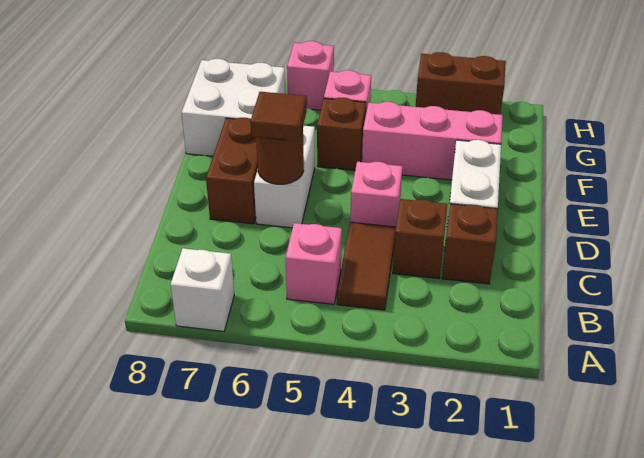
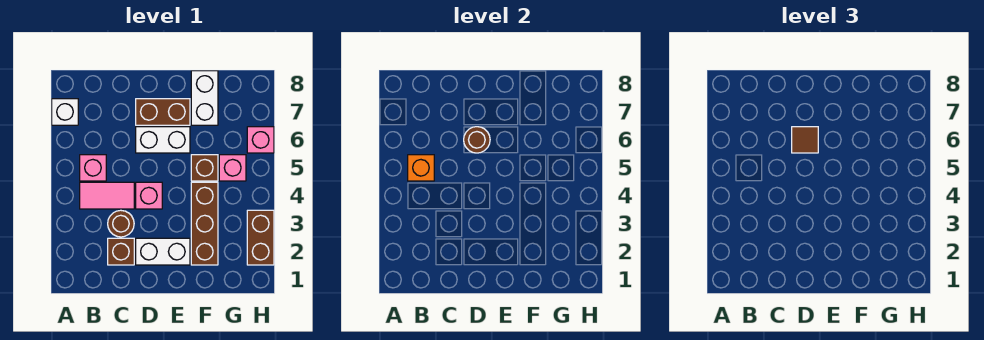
brown 1x2 tile [337,222,396,310] -> pink 1x2 tile [80,182,134,209]
none -> orange 1x1 brick [408,155,434,181]
brown 1x1 brick [393,199,447,279] -> brown 1x1 round brick [108,210,134,237]
pink 1x3 brick [362,102,503,180] -> brown 1x3 brick [191,182,218,265]
white 2x2 brick [182,59,285,156] -> white 1x2 brick [191,71,218,125]

